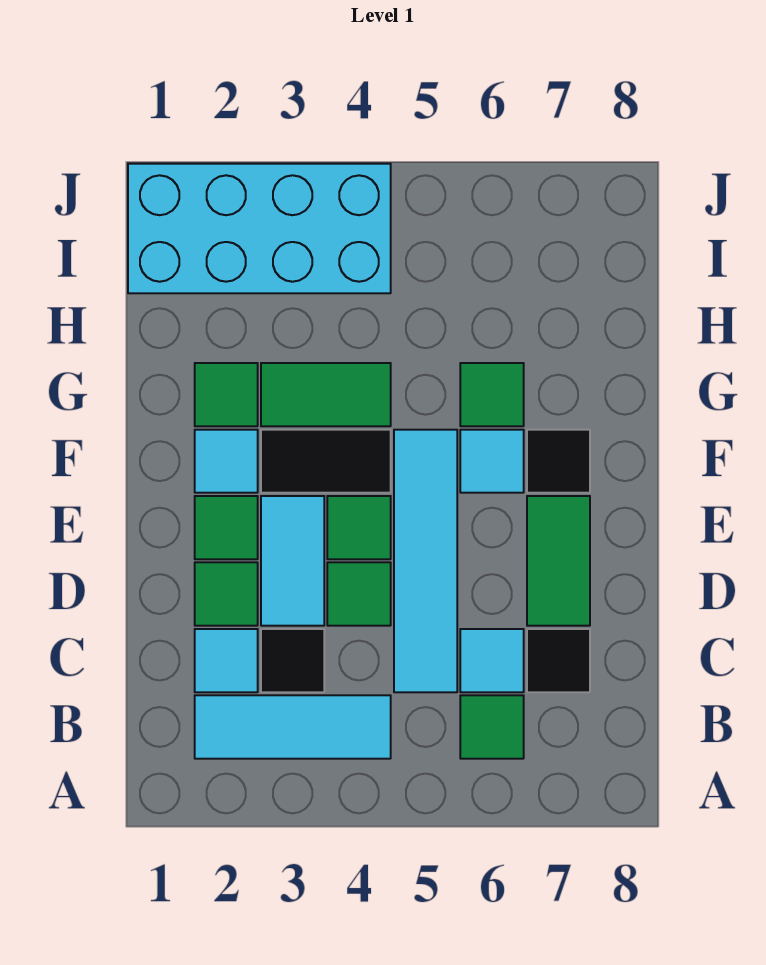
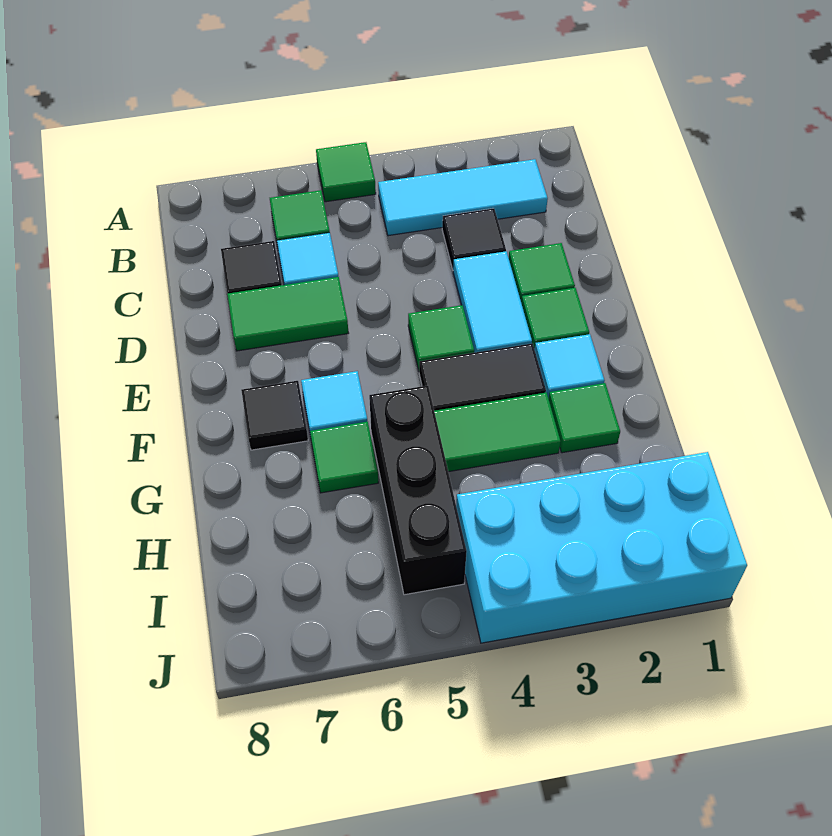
cyan 1x1 tile [195,629,258,692] -> none
cyan 1x4 tile [394,430,457,692] -> none
green 1x1 tile [327,562,391,626] -> green 1x1 tile moved to [316,142,376,202]
green 1x2 tile [527,496,590,626] -> green 1x2 tile turned to [227,277,348,351]
none -> black 1x3 brick [369,386,467,595]

